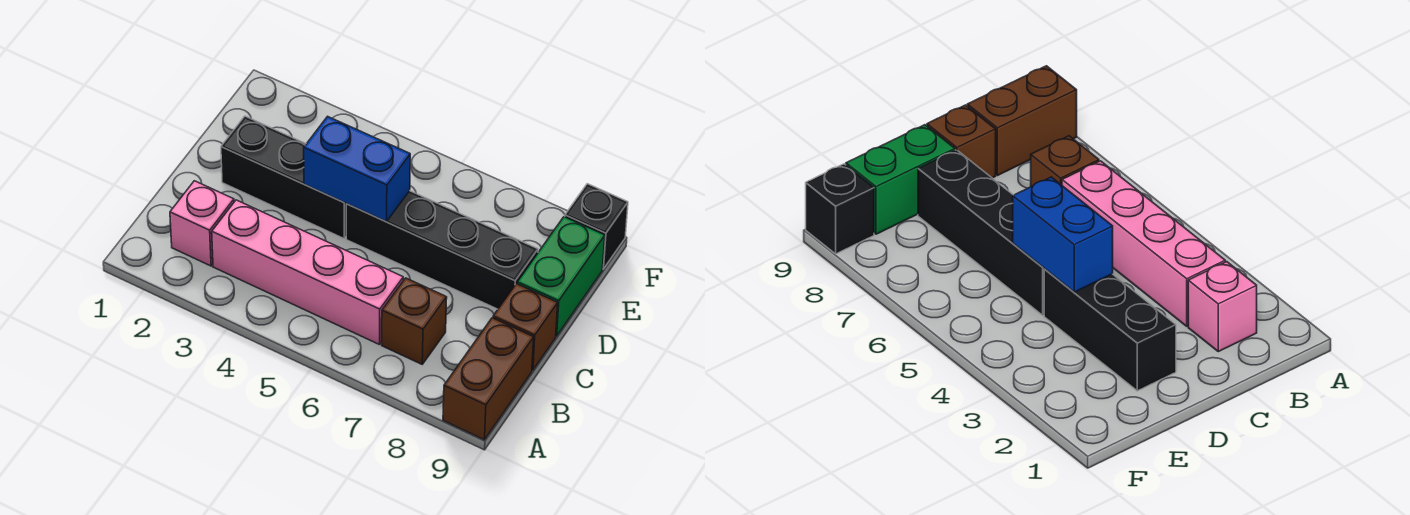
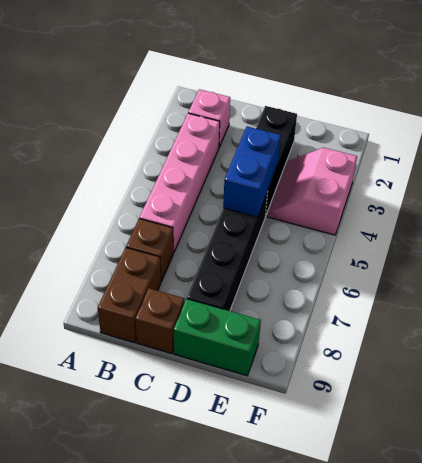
brown 1x2 brick [443,318,534,440] -> brown 1x2 brick turned to [98,248,161,343]
none -> pink 2x2 slope [267,148,357,235]
black 1x1 brick [565,184,628,269] -> none

